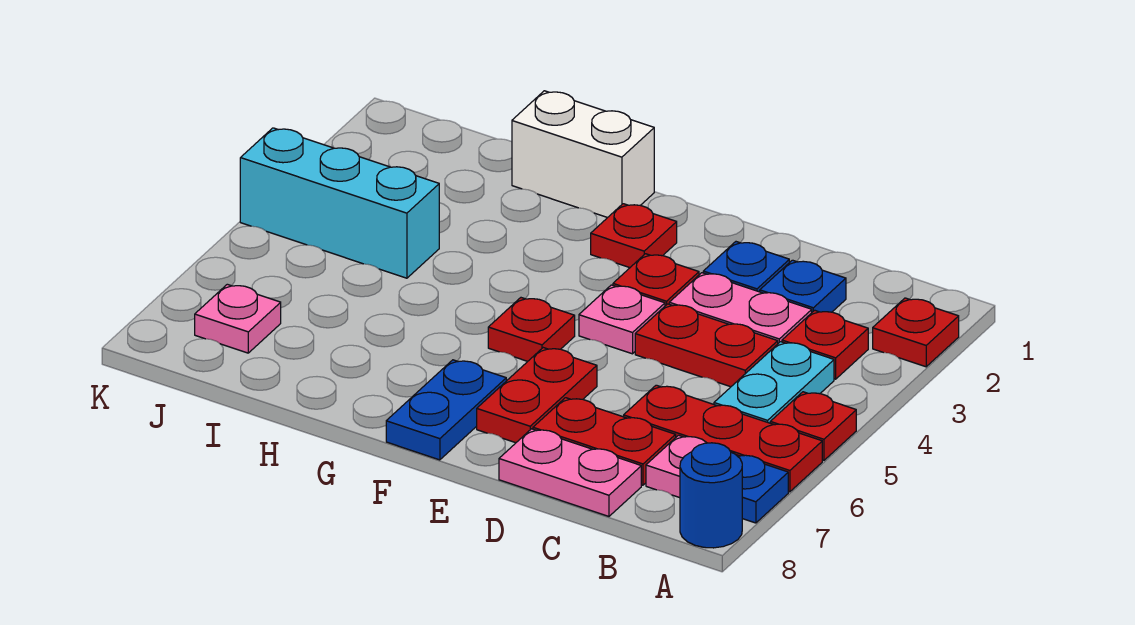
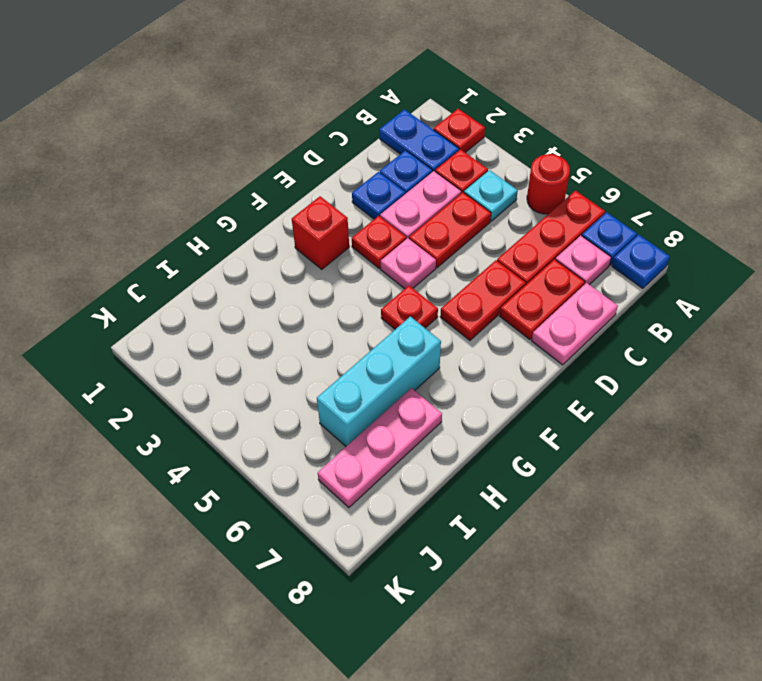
red 1x1 plate [770,392,856,460] -> red 1x1 round brick [527,154,570,214]
blue 1x1 round brick [680,443,742,548] -> blue 1x1 plate [612,235,670,288]
cyan 1x2 plate [714,342,834,423] -> cyan 1x1 plate [464,170,518,221]
red 1x2 plate [477,348,597,443] -> red 1x2 plate turned to [440,260,526,340]
red 1x1 plate [591,204,677,268] -> red 1x1 brick [292,196,349,269]
blue 1x2 plate [386,360,506,460] -> blue 1x2 plate moved to [379,109,459,172]
white 1x2 brick [512,91,654,218] -> none
cyan 1x3 brick [240,128,439,278] -> cyan 1x3 brick moved to [317,317,441,446]
pink 1x1 plate [195,284,281,353] -> pink 1x3 plate [318,388,442,508]

